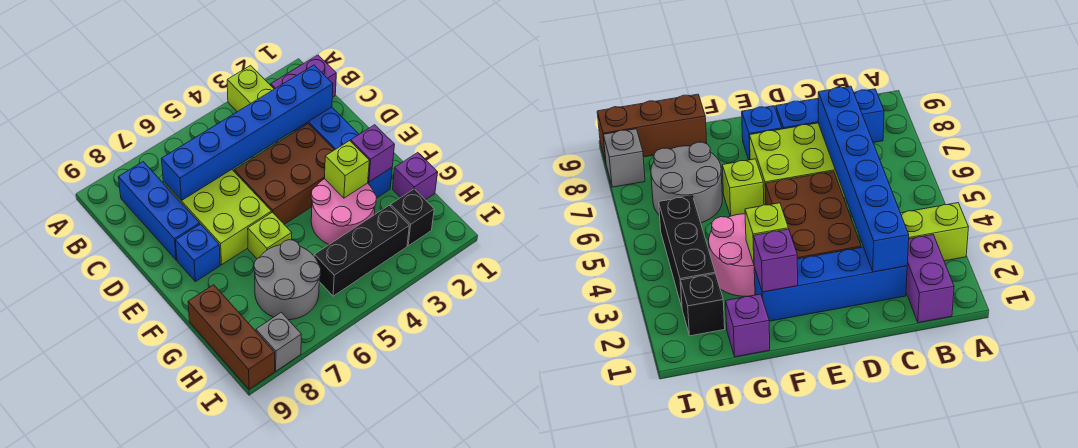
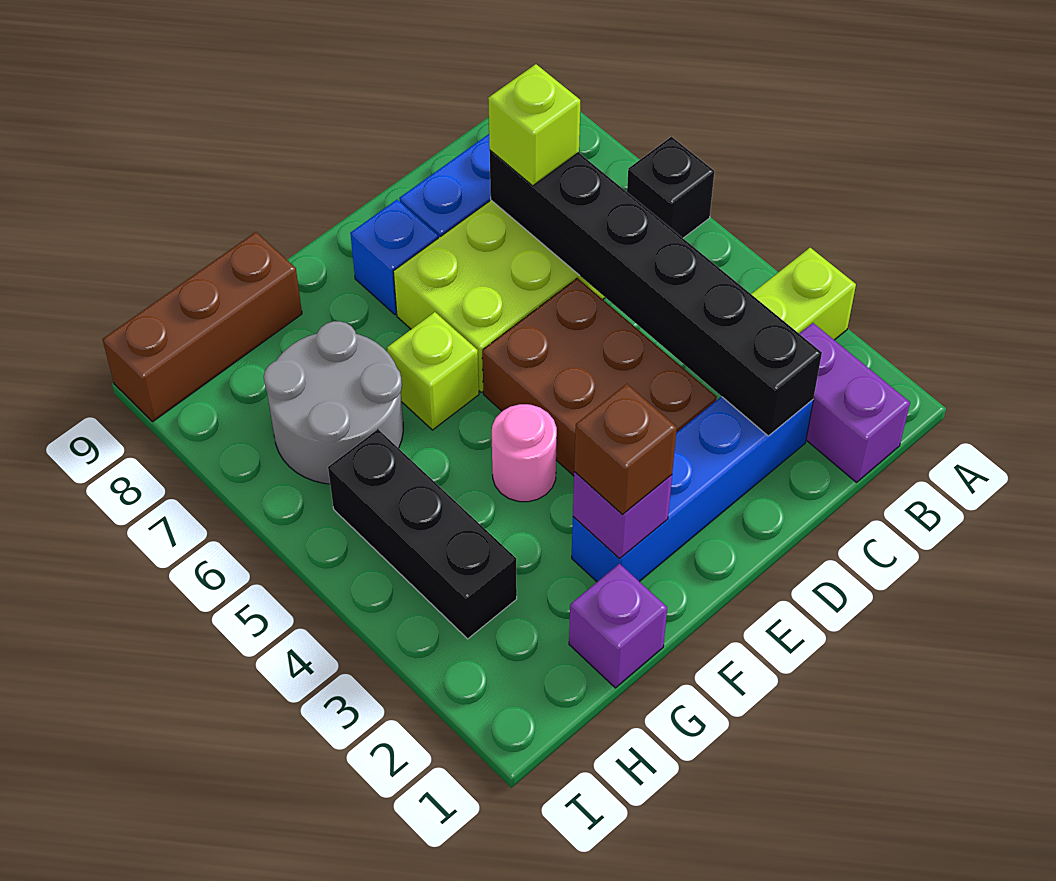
blue 1x6 brick [162,65,333,201] -> black 1x6 brick [490,151,822,436]
none -> brown 1x1 brick [574,384,677,514]
pink 2x2 round brick [311,179,376,244] -> pink 1x1 round brick [492,404,557,502]
lime 1x1 brick [325,141,369,198] -> lime 1x1 brick moved to [488,64,580,186]
black 1x1 brick [390,189,434,246] -> black 1x1 brick moved to [627,137,714,238]
grey 1x1 brick [256,312,301,371] -> none

